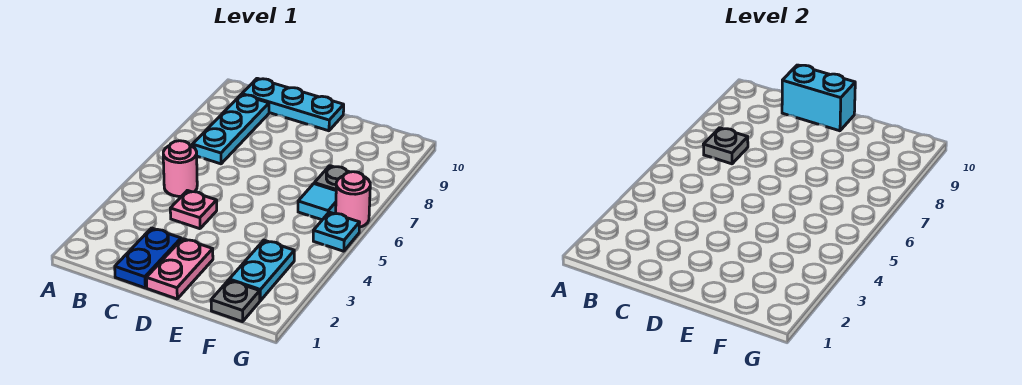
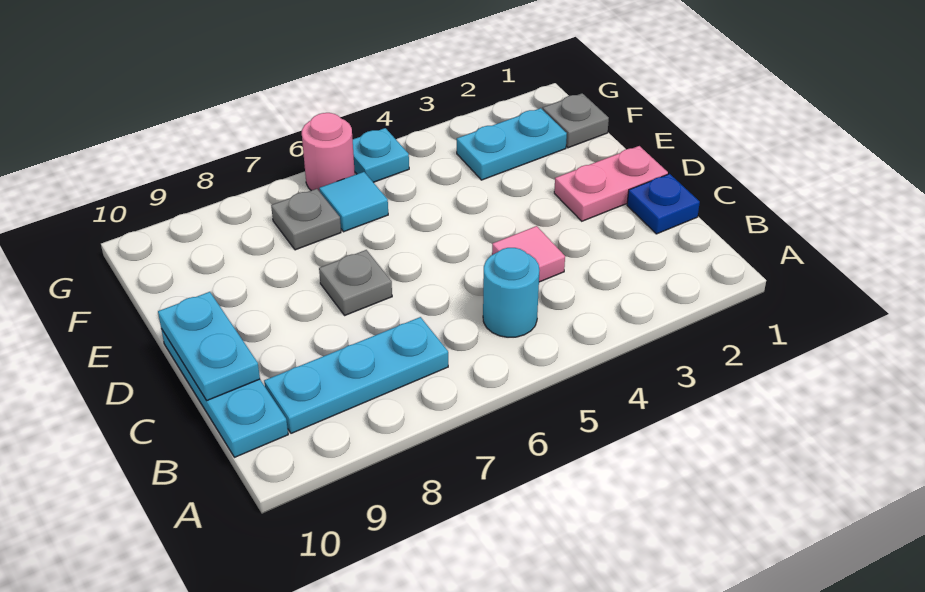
pink 1x1 round brick [163,141,197,196] -> cyan 1x1 round brick [483,248,539,337]
grey 1x1 plate [703,128,748,164] -> grey 1x1 plate moved to [319,250,392,315]
blue 1x2 plate [115,228,181,288] -> blue 1x1 plate [627,174,700,234]
pink 1x1 plate [170,190,217,229] -> pink 1x1 tile [492,226,565,282]
cyan 1x2 brick [782,65,855,131] -> cyan 1x2 plate [158,292,260,400]

